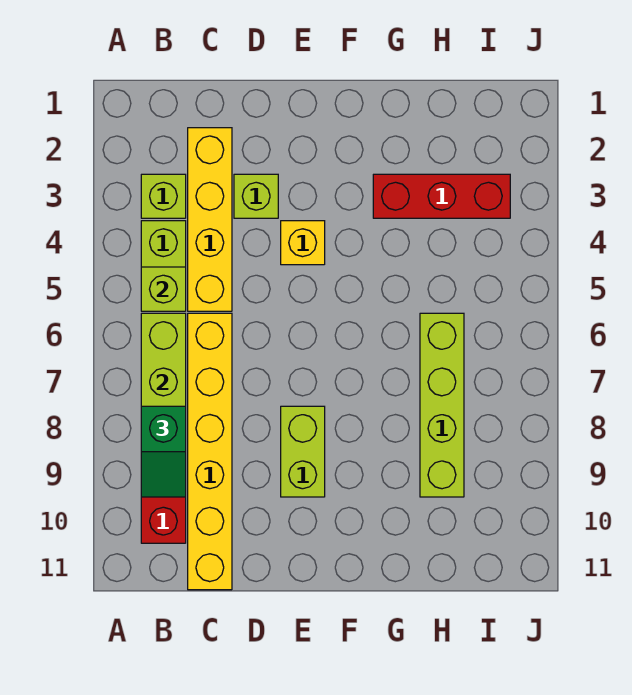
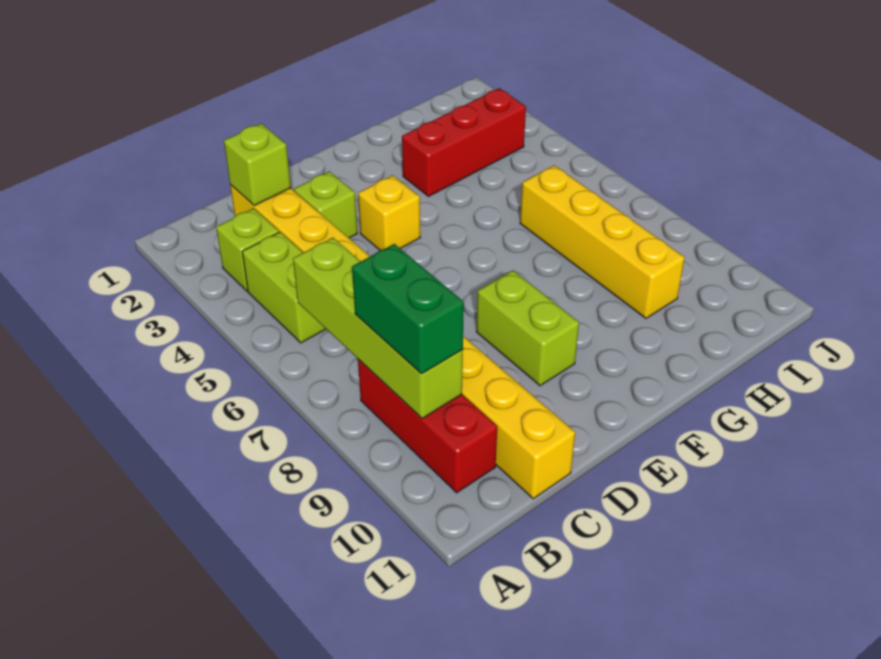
lime 1x1 brick [141,267,186,311] -> lime 1x1 brick moved to [224,124,291,206]
green 1x2 slope [141,406,186,497] -> green 1x2 brick [352,244,464,374]
lime 1x4 brick [420,313,464,497] -> yellow 1x4 brick [520,165,685,318]

